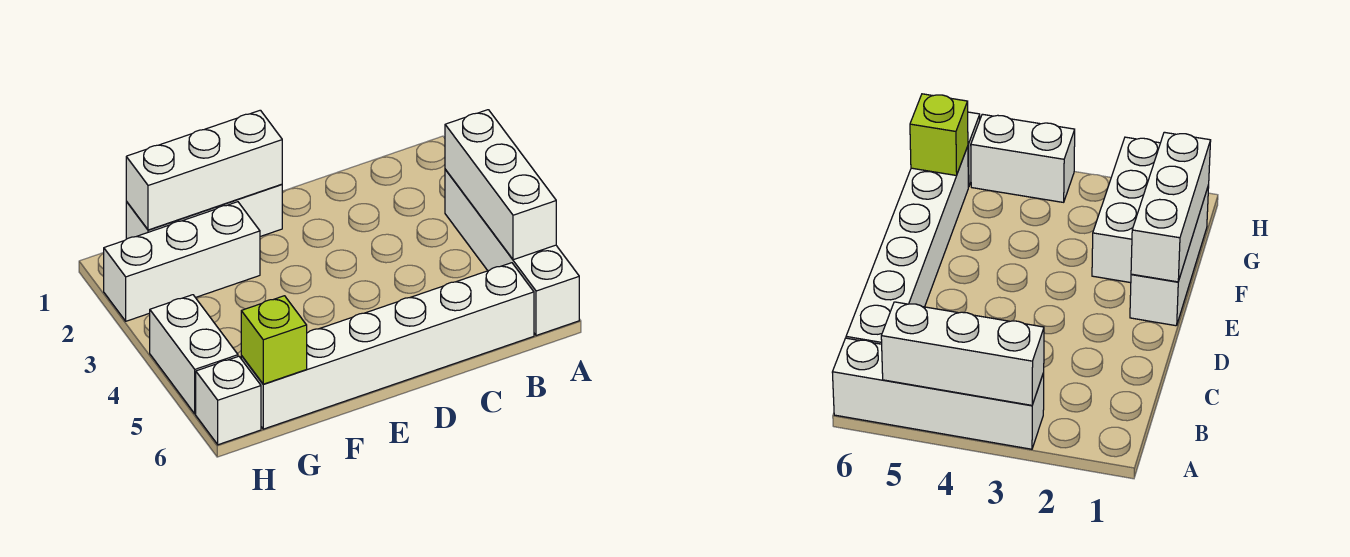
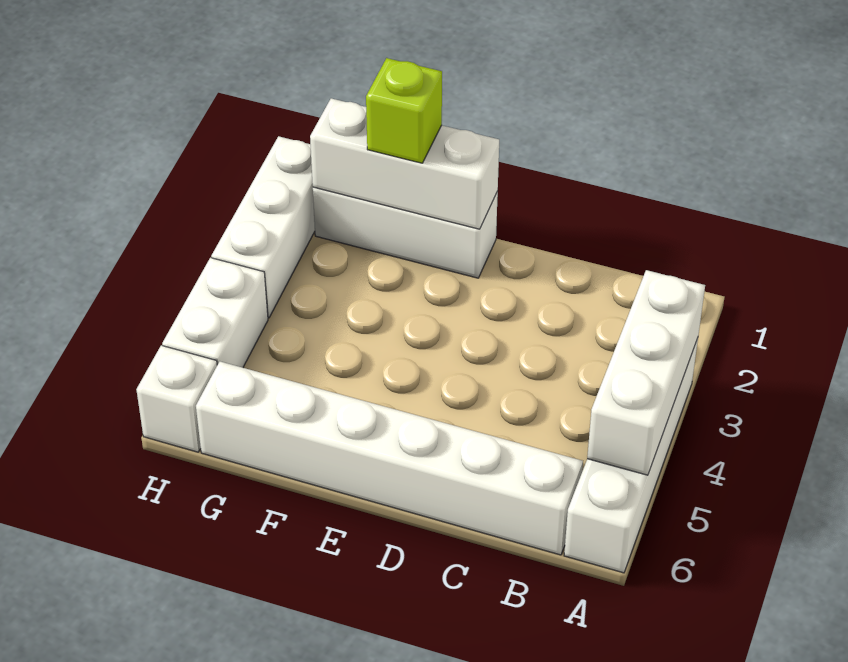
white 1x3 brick [104,202,260,321] -> white 1x3 brick turned to [211,136,315,318]
lime 1x1 brick [241,296,307,384] -> lime 1x1 brick moved to [366,58,442,163]

